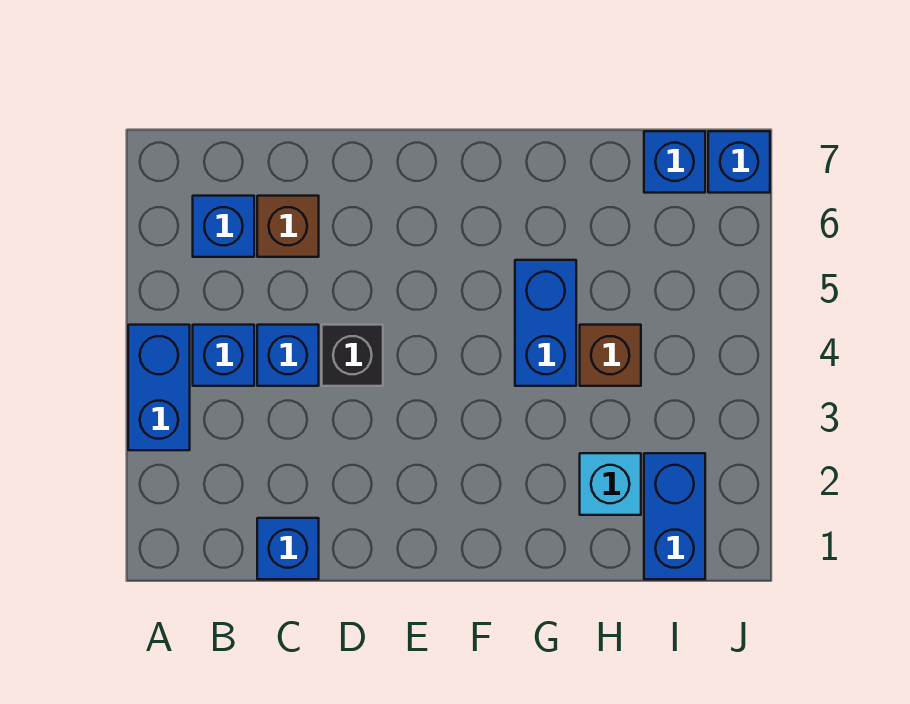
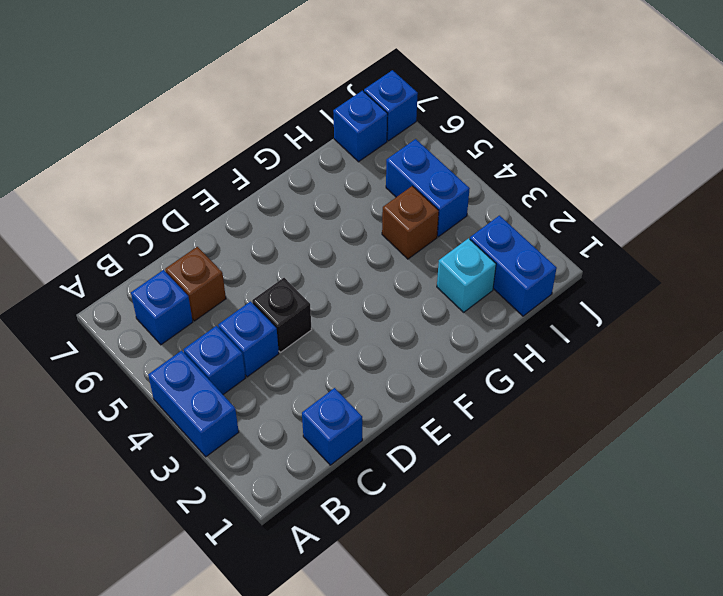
blue 1x2 brick [515,260,576,386] -> blue 1x2 brick moved to [386,139,470,237]

